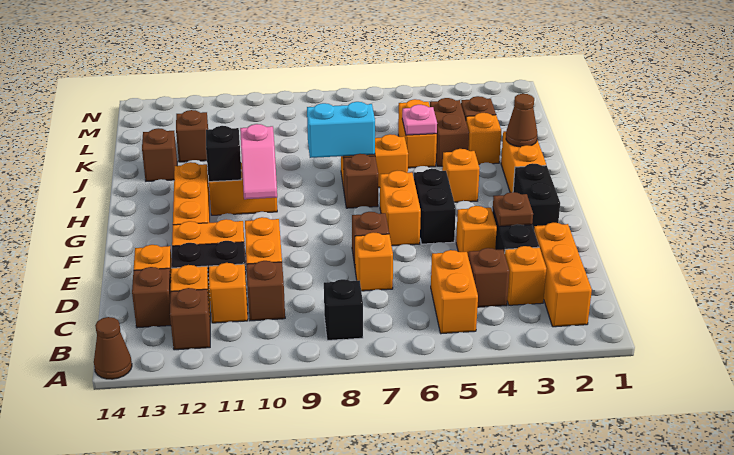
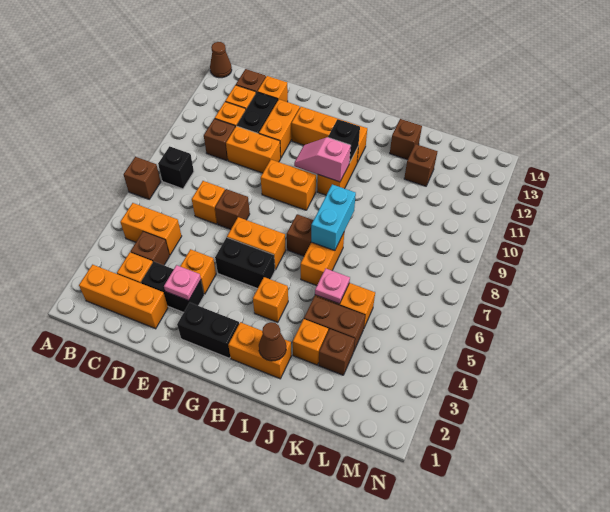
brown 1x1 brick [170,288,210,350] -> brown 1x1 brick moved to [124,157,161,199]
brown 1x1 plate [493,192,533,227] -> pink 1x1 plate [164,265,201,301]
none -> orange 1x2 brick [261,160,316,210]

